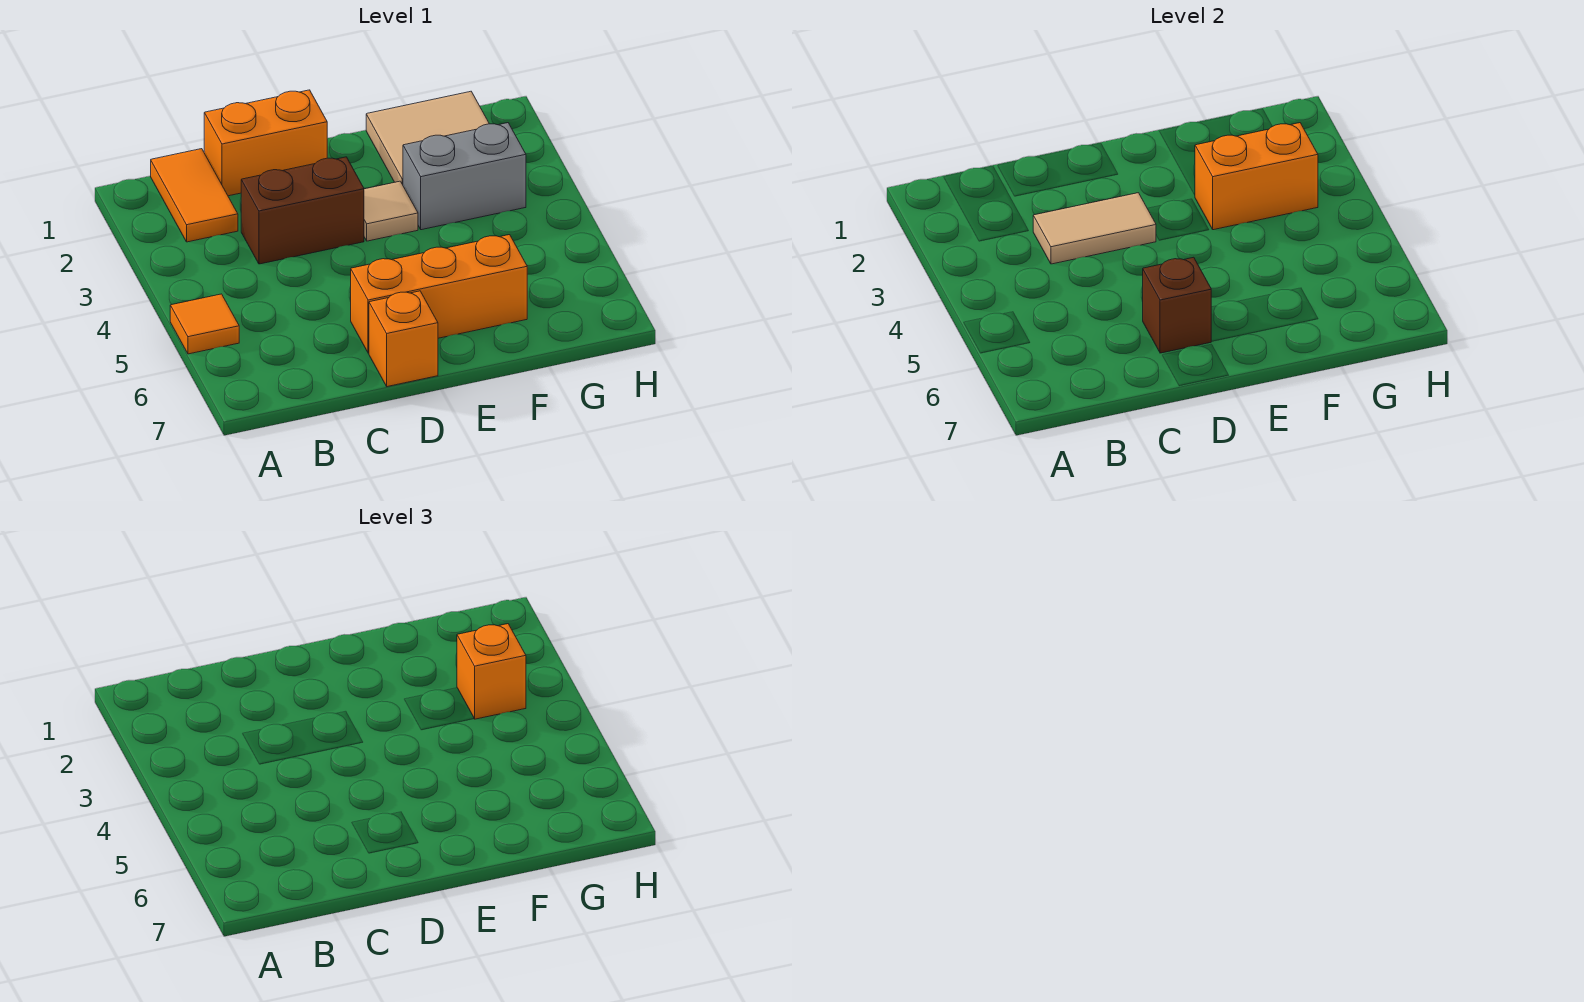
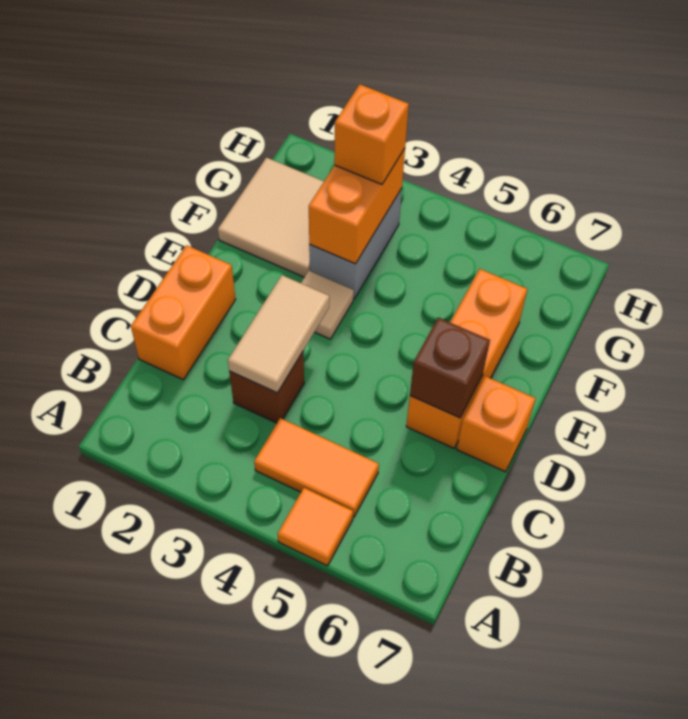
orange 1x2 tile [151,149,238,242] -> orange 1x2 tile moved to [254,418,379,517]
brown 1x2 brick [241,157,364,264] -> brown 1x1 brick [229,352,304,423]

